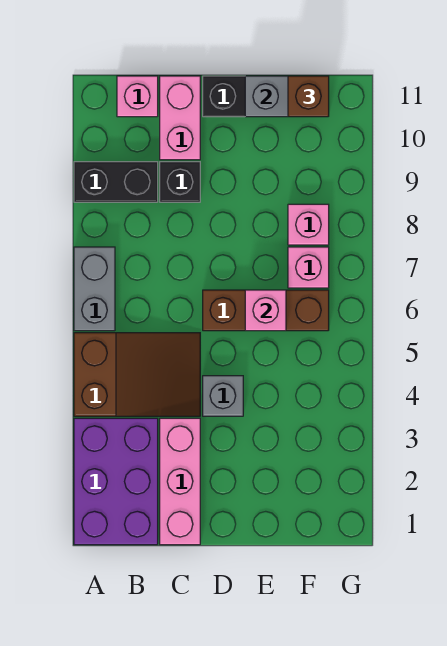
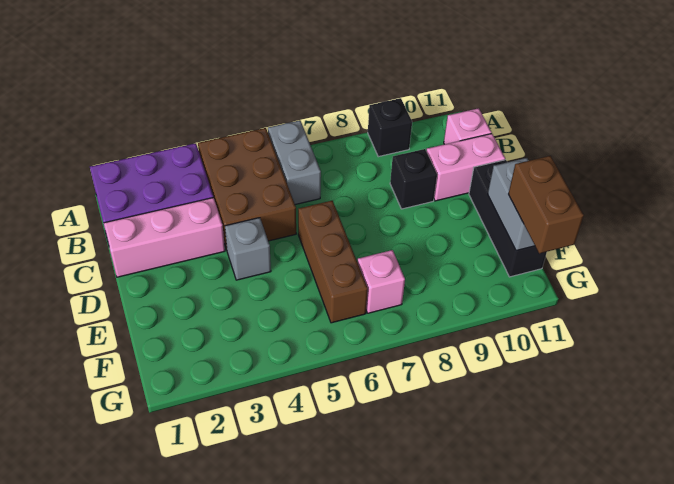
brown 2x3 slope [74,333,200,416] -> brown 2x3 brick [198,128,296,250]
grey 1x2 brick [74,247,115,331] -> grey 1x2 brick turned to [268,120,321,205]
black 1x2 brick [74,162,158,202] -> black 1x1 brick [368,98,412,157]
pink 1x1 brick [245,290,286,331] -> none
pink 1x1 brick [288,204,329,245] -> none
brown 1x1 brick [288,76,329,117] -> brown 1x2 brick [508,156,584,254]

